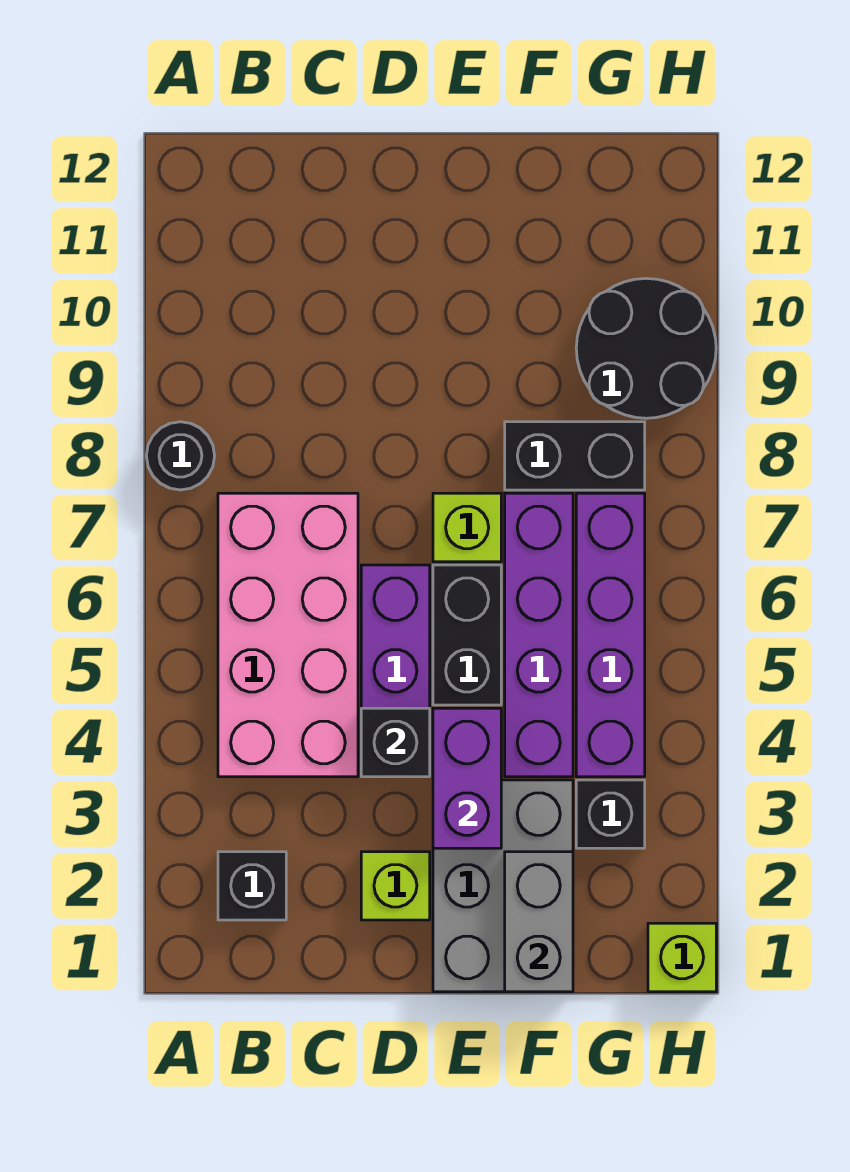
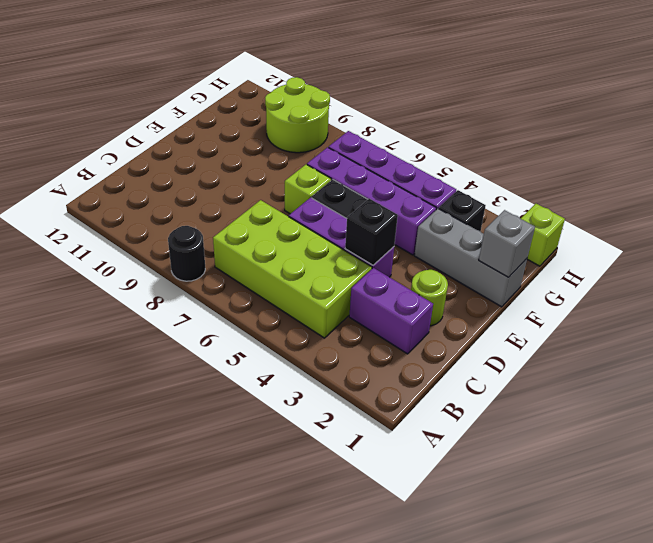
black 1x1 brick [218,852,286,920] -> none
pink 2x4 brick [218,493,358,777] -> lime 2x4 brick [213,200,372,338]
lime 1x1 brick [361,852,430,920] -> lime 1x1 round brick [411,270,448,326]
grey 2x3 brick [433,780,573,992] -> grey 1x3 brick [414,209,527,307]
purple 1x2 brick [433,708,501,848] -> purple 1x2 brick moved to [349,268,433,354]
grey 1x2 brick [505,852,573,992] -> grey 1x1 brick [479,210,535,277]
black 1x2 brick [505,422,645,490] -> none
black 2x2 round brick [576,278,716,418] -> lime 2x2 round brick [265,77,330,153]

